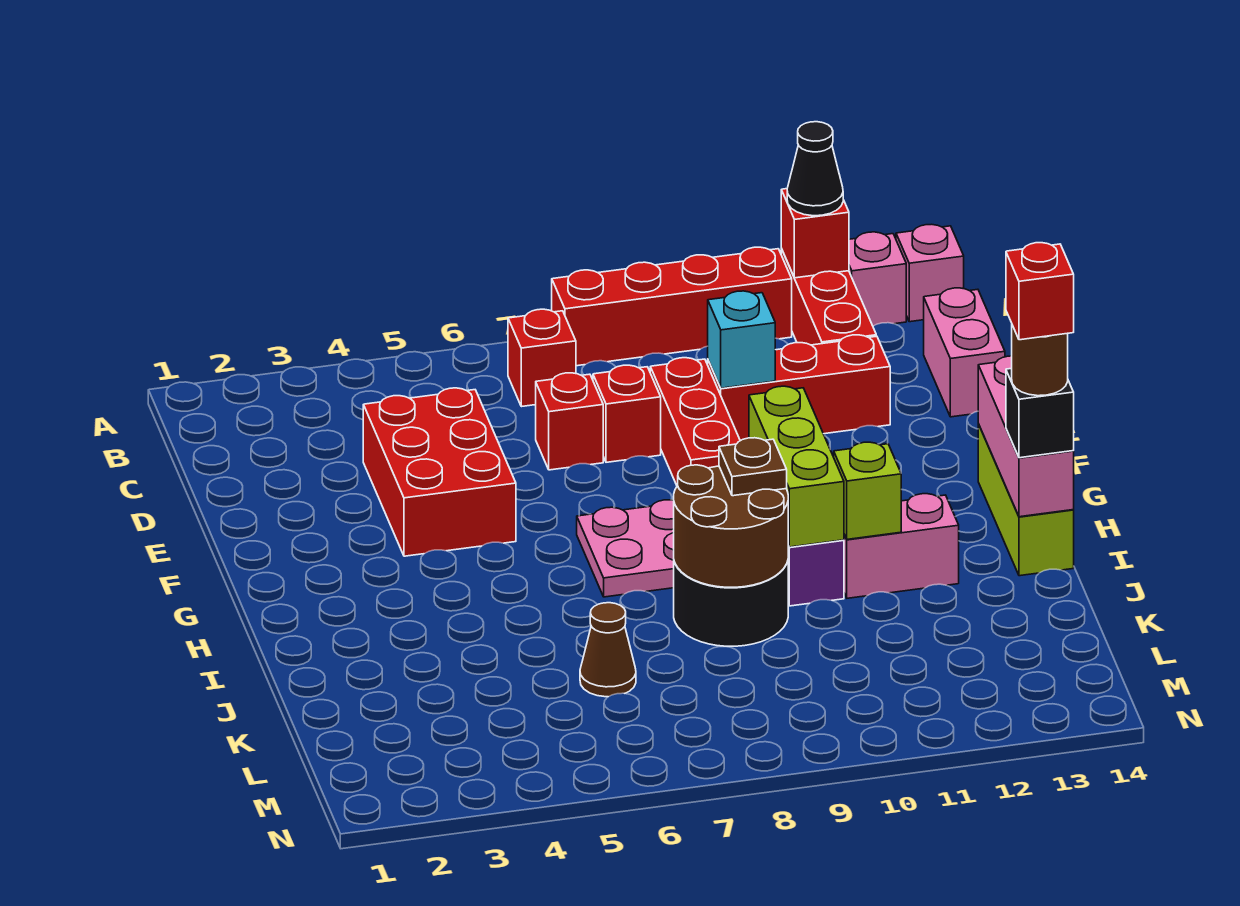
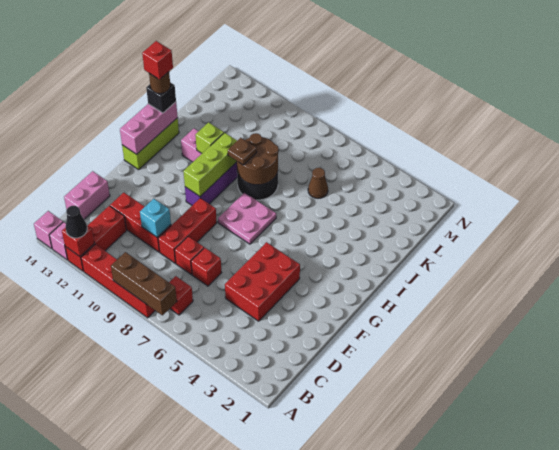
none -> brown 1x3 brick [111,252,177,315]

